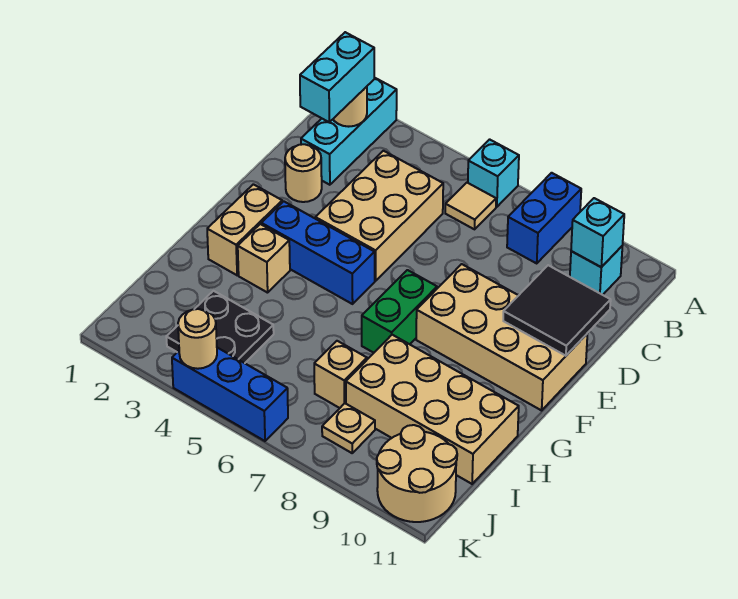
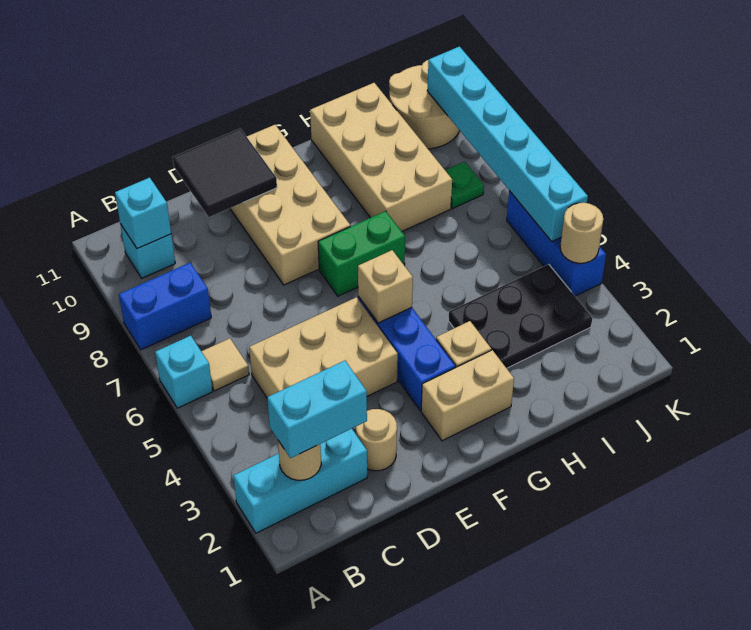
black 2x2 plate [166,291,274,363] -> black 2x3 plate [448,264,592,368]
tan 1x1 brick [314,341,367,408] -> tan 1x1 brick moved to [358,250,413,323]
tan 1x1 plate [322,403,375,453] -> green 1x1 plate [445,161,484,209]
none -> cyan 1x6 brick [427,47,588,241]

